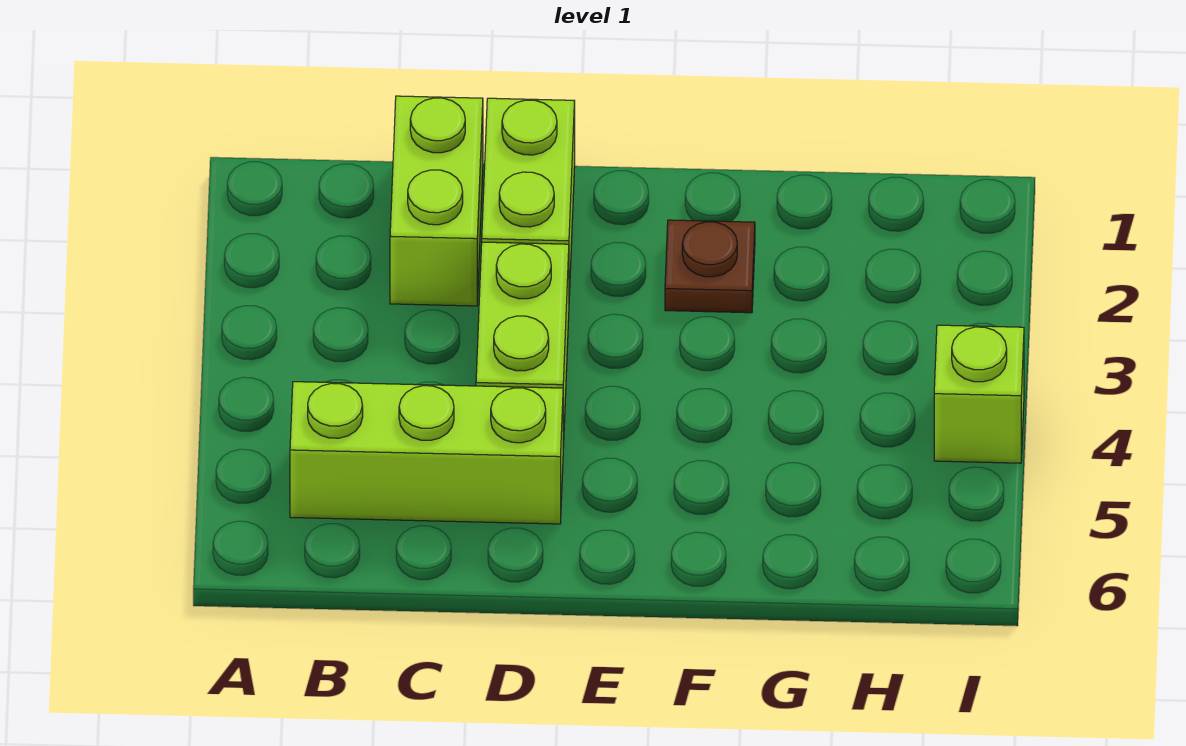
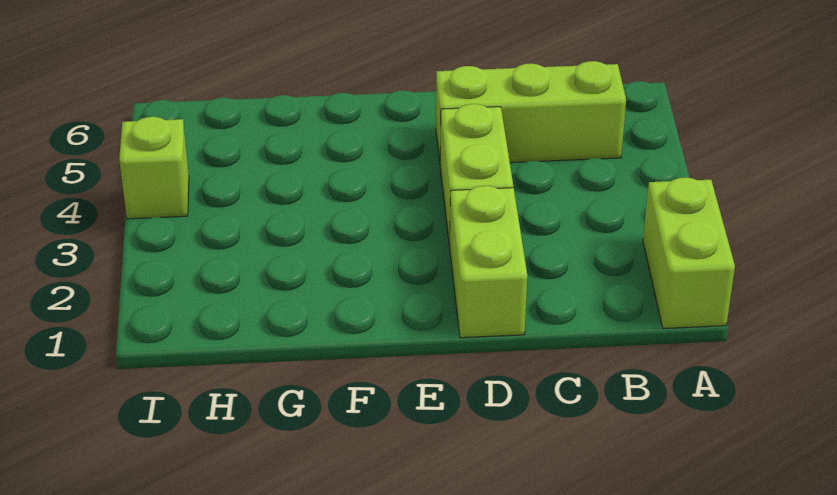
lime 1x2 brick [390,96,483,306] -> lime 1x2 brick moved to [643,177,735,328]
brown 1x1 plate [665,220,755,313] -> none

